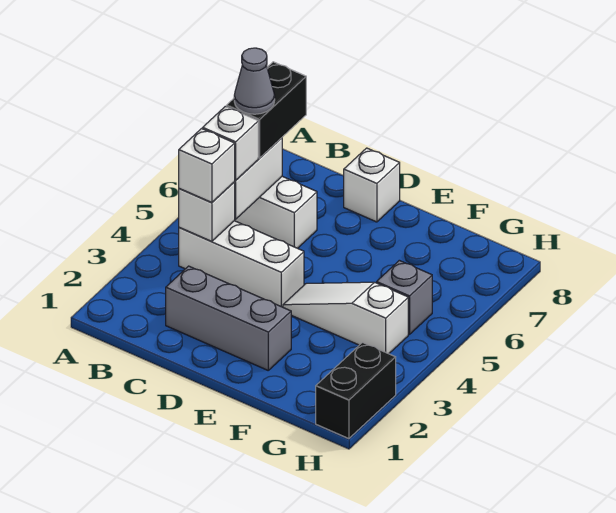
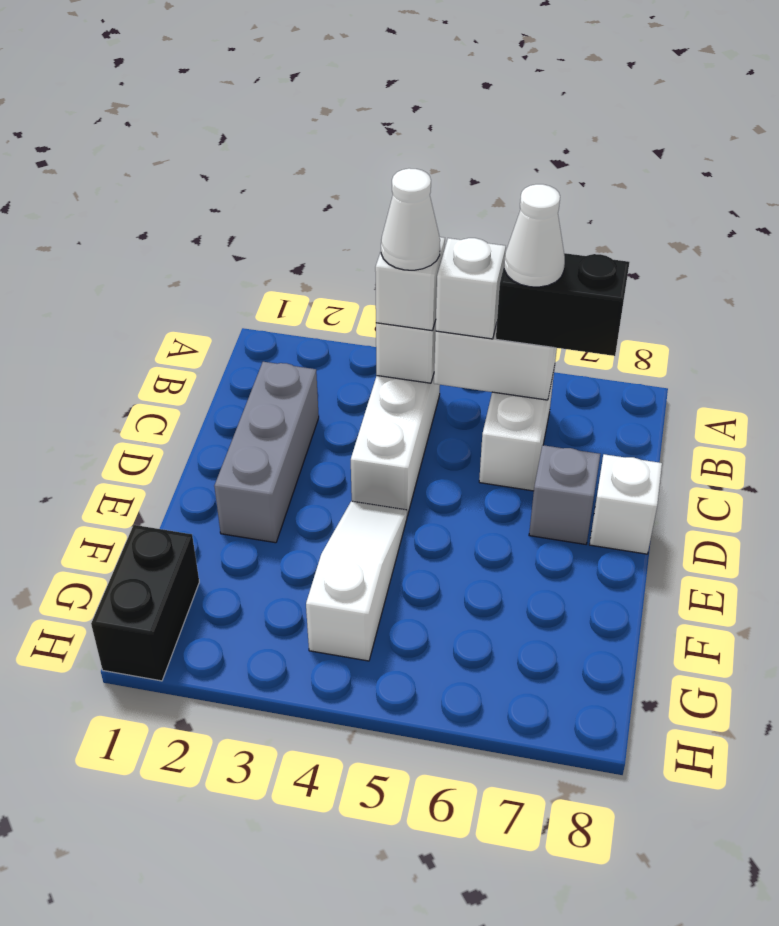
none -> white 1x1 cone [381,168,440,270]
grey 1x1 cone [234,48,275,114] -> white 1x1 cone [504,184,565,287]
grey 1x1 brick [377,260,432,334] -> grey 1x1 brick moved to [529,445,600,544]
black 1x2 brick [316,342,396,439] -> black 1x2 brick turned to [91,525,199,681]

